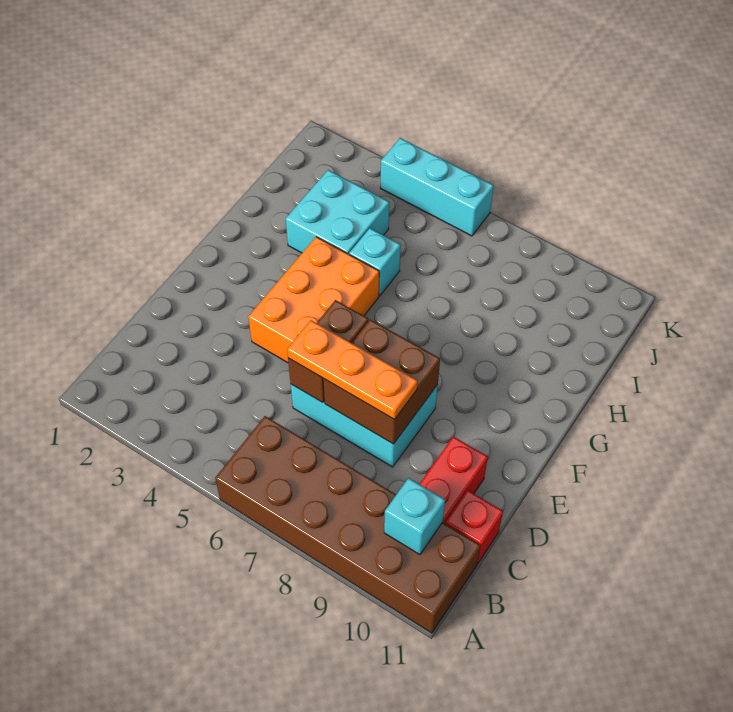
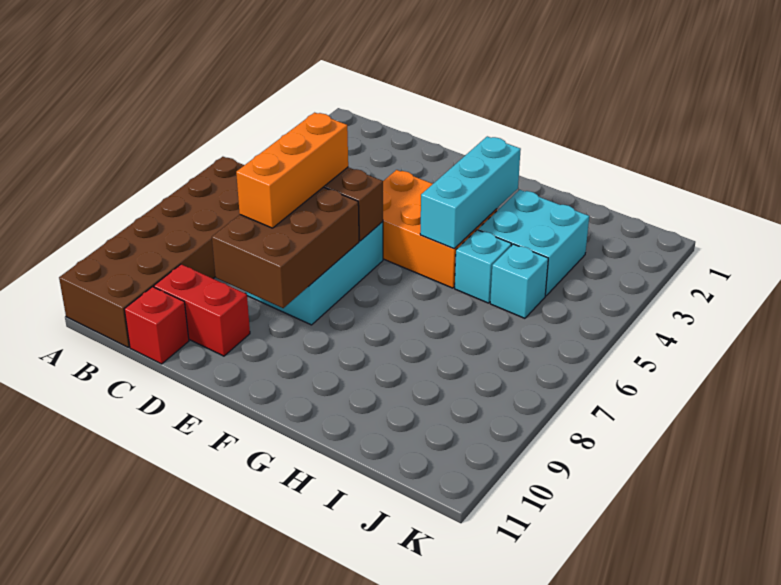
cyan 1x1 brick [384,478,445,555] -> cyan 1x1 brick moved to [490,244,548,318]
orange 1x3 plate [287,320,418,419] -> orange 1x3 brick [236,113,348,228]
brown 2x2 brick [323,319,440,444] -> brown 2x3 brick [212,187,359,308]
cyan 1x3 brick [381,138,494,236] -> cyan 1x3 brick moved to [420,136,521,249]

